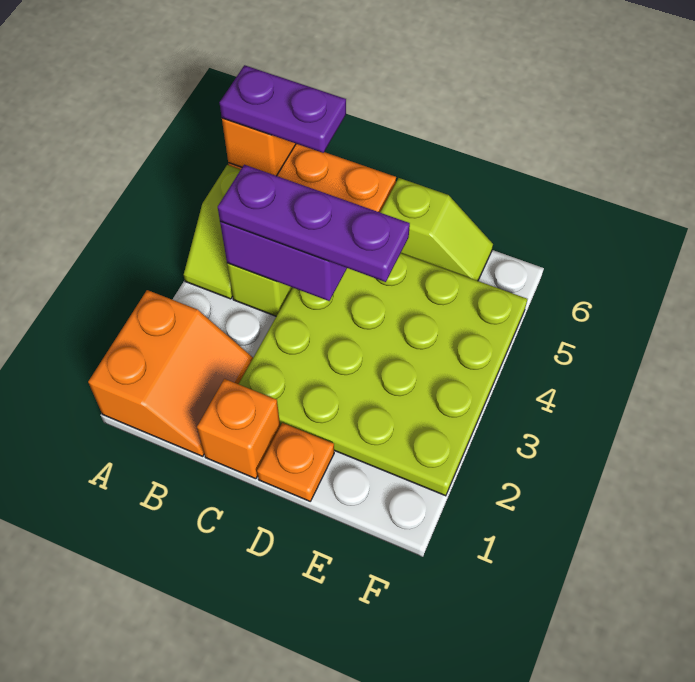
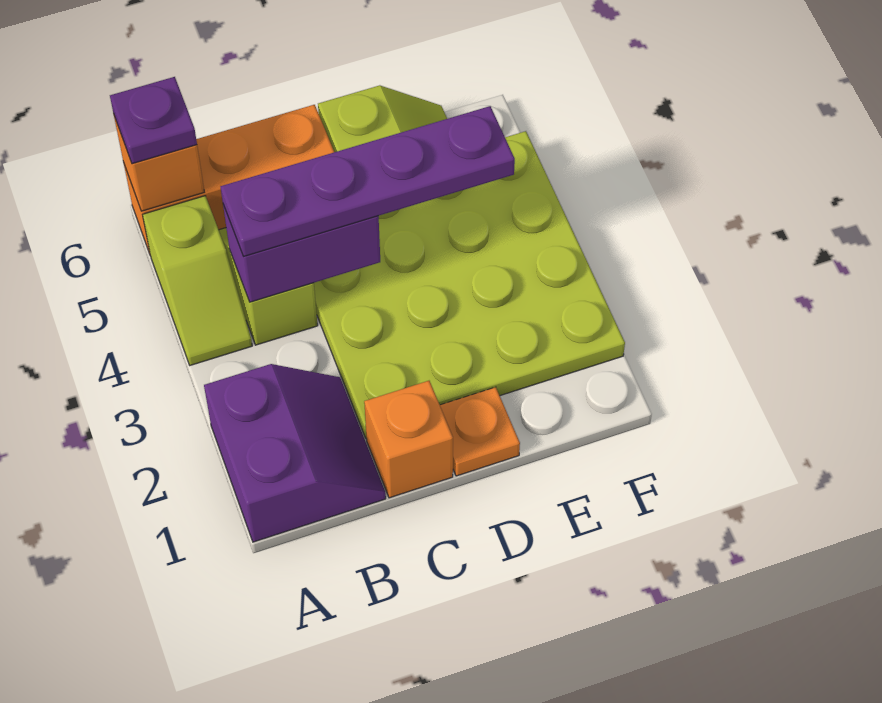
orange 2x2 slope [88,290,253,456] -> purple 2x2 slope [204,364,386,542]
purple 1x2 plate [220,65,346,153] -> purple 1x1 plate [110,77,197,164]
purple 1x3 plate [218,165,410,282] -> purple 1x4 plate [220,106,515,257]

